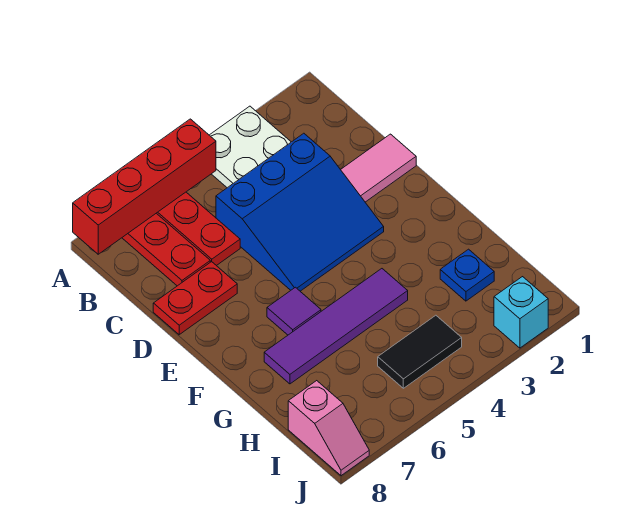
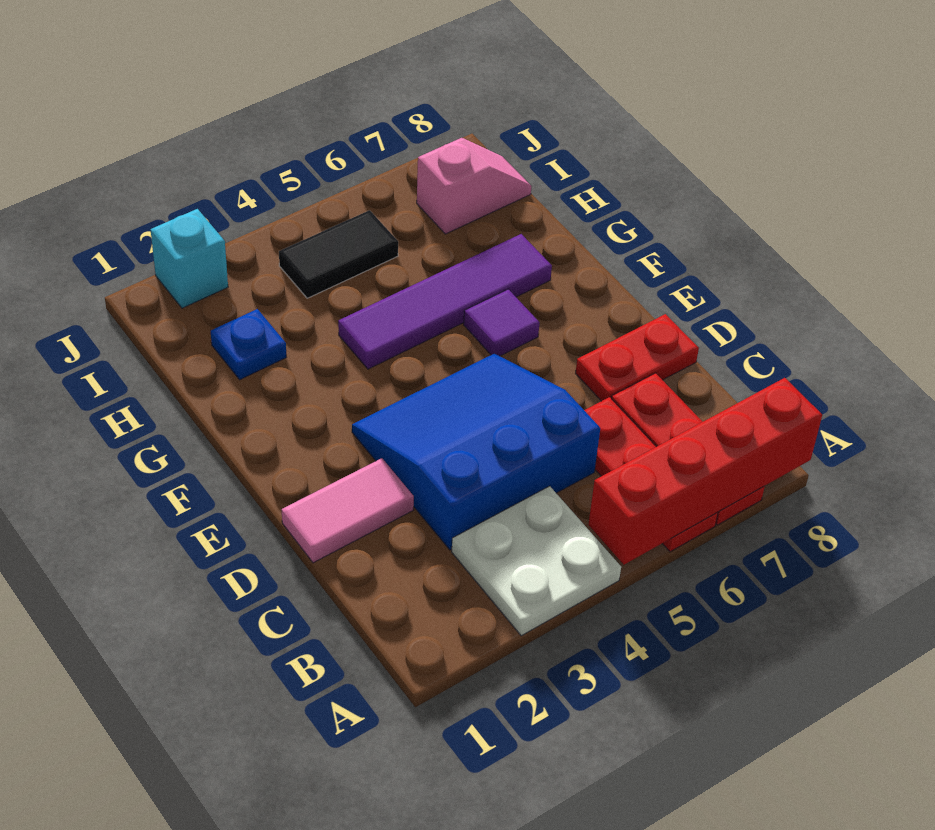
pink 1x2 slope [288,381,369,476] -> pink 1x2 slope turned to [417,138,532,234]

